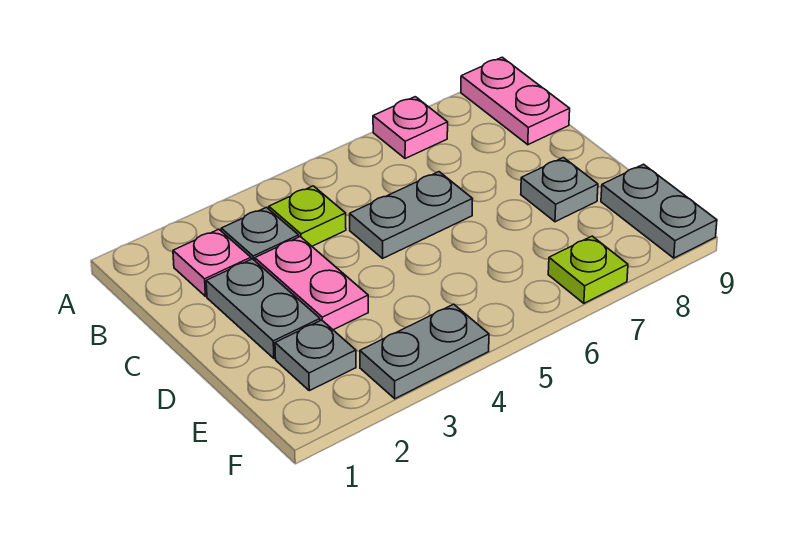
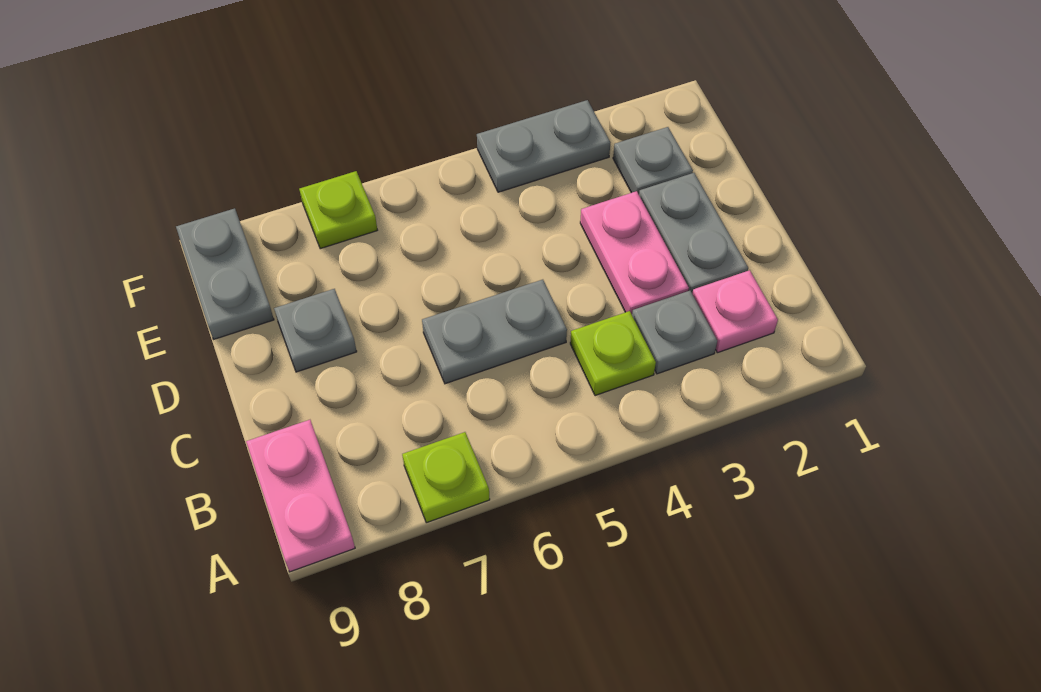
pink 1x1 plate [373,97,448,159] -> lime 1x1 plate [402,432,490,523]

